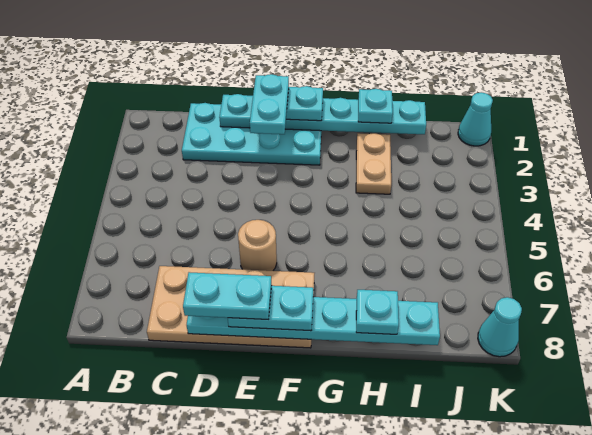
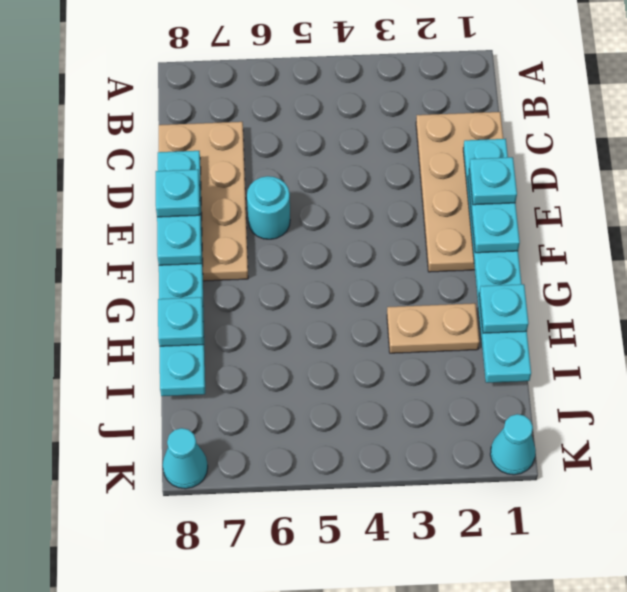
cyan 2x4 plate [182,103,321,165] -> tan 2x4 plate [416,112,503,272]
cyan 1x2 plate [183,272,272,320] -> cyan 1x1 plate [156,170,200,217]
cyan 1x2 plate [250,74,289,134] -> cyan 1x1 plate [469,157,517,205]
tan 1x1 round brick [238,220,277,271] -> cyan 1x1 round brick [247,176,290,239]

